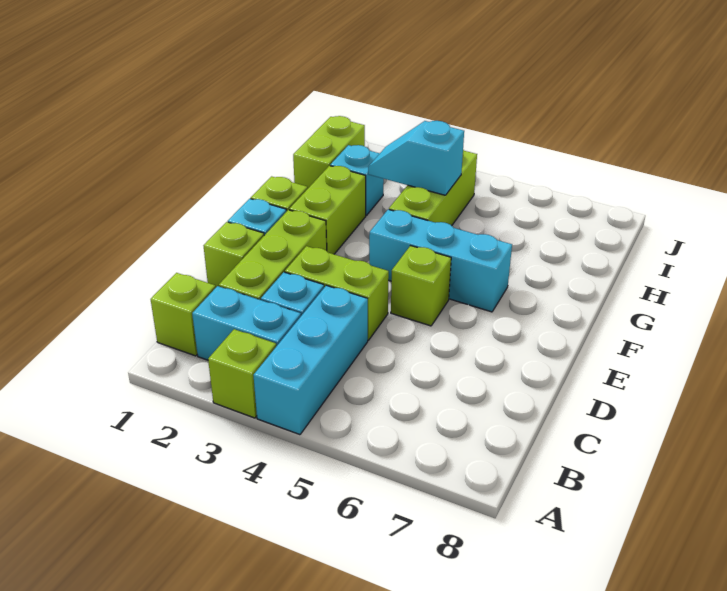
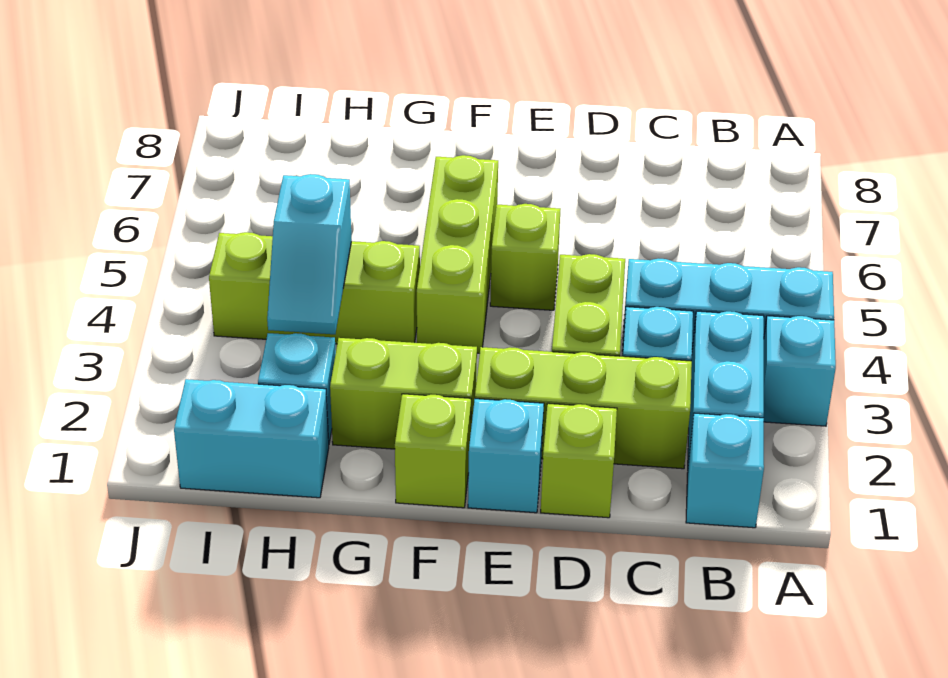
lime 1x1 brick [208,329,276,418] -> cyan 1x1 brick [763,316,836,426]
lime 1x1 brick [151,273,216,356] -> cyan 1x1 brick [686,413,764,528]
cyan 1x3 brick [369,209,512,312] -> lime 1x3 brick [417,155,498,353]
lime 1x2 brick [293,116,365,188] -> cyan 1x2 brick [174,379,329,498]

